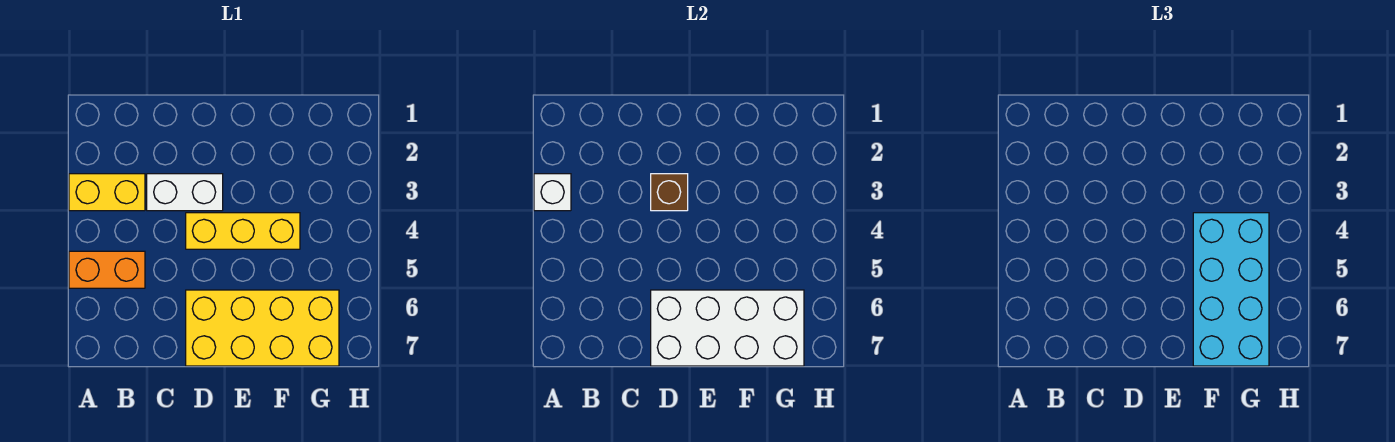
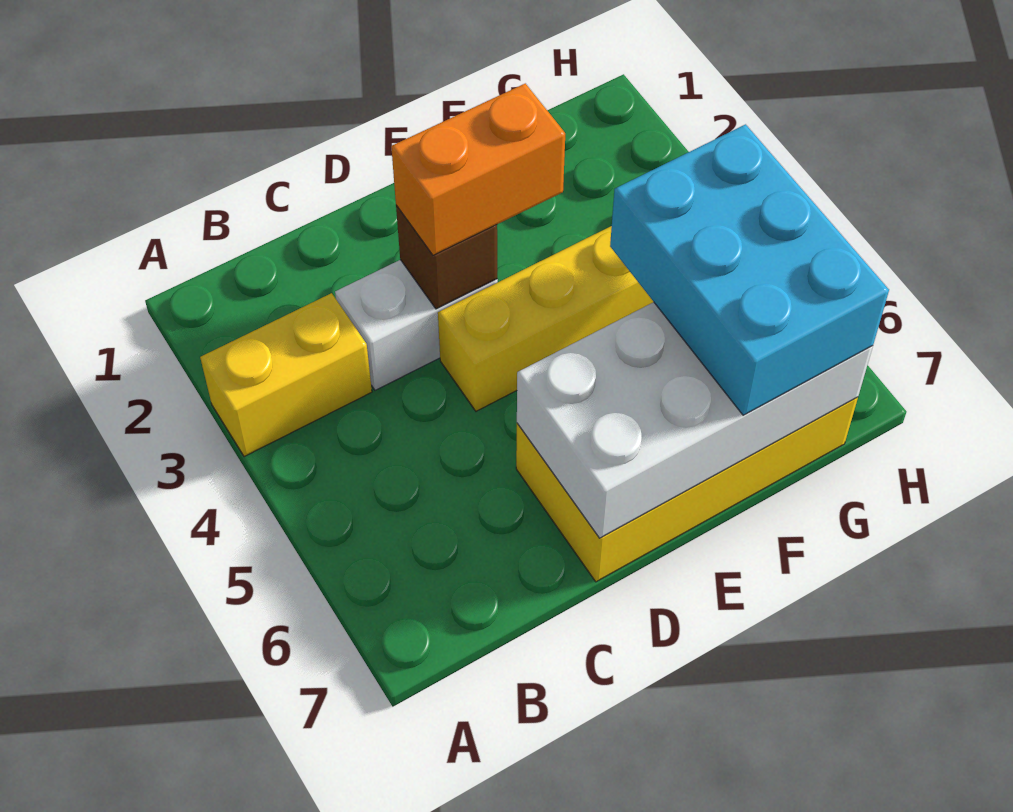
white 1x1 brick [534,174,571,211] -> none
orange 1x2 brick [69,251,145,288] -> orange 1x2 brick moved to [391,83,565,255]
cyan 2x4 brick [1193,213,1269,366] -> cyan 2x3 brick [610,124,889,415]

